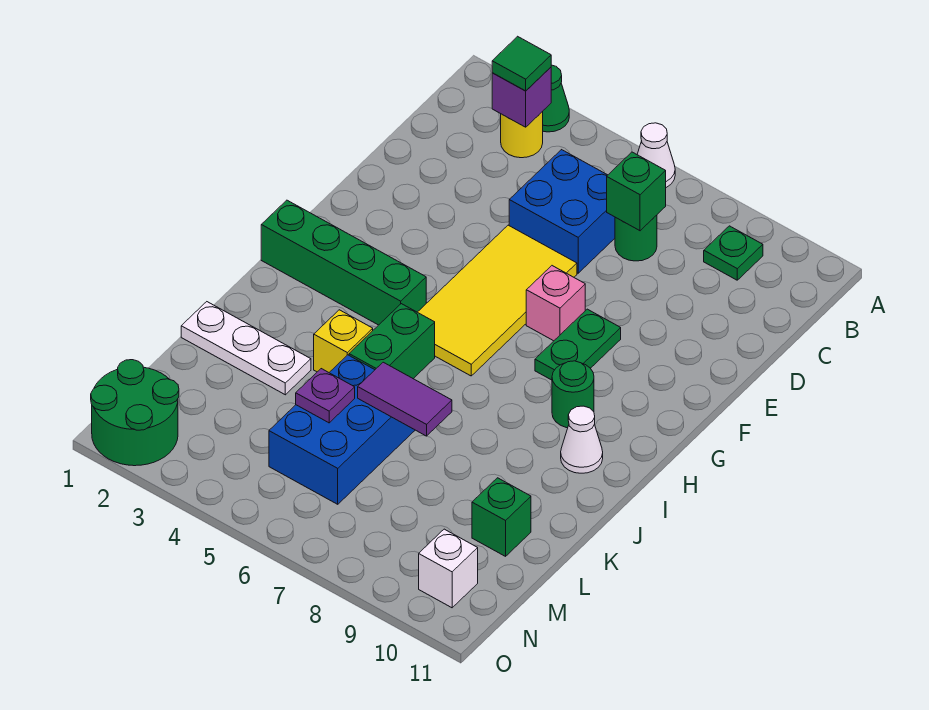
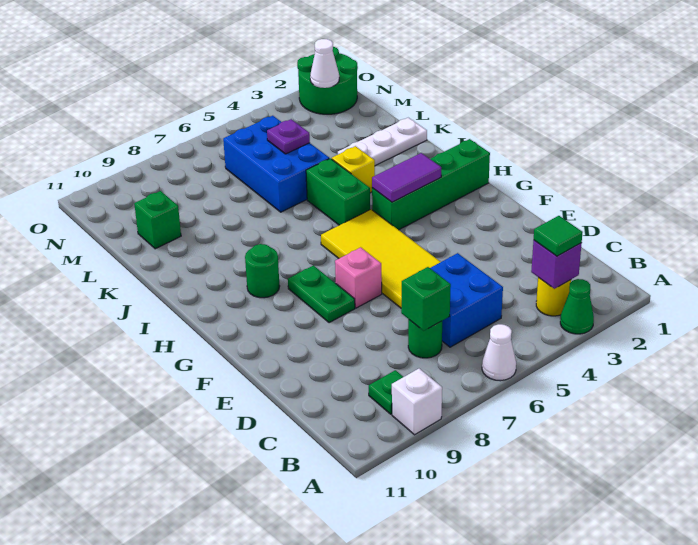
white 1x1 cone [561,406,603,473] -> white 1x1 cone moved to [310,39,339,88]
purple 1x2 tile [358,362,452,436] -> purple 1x2 tile moved to [372,153,441,202]
white 1x1 brick [419,529,478,608] -> white 1x1 brick moved to [392,369,442,435]

